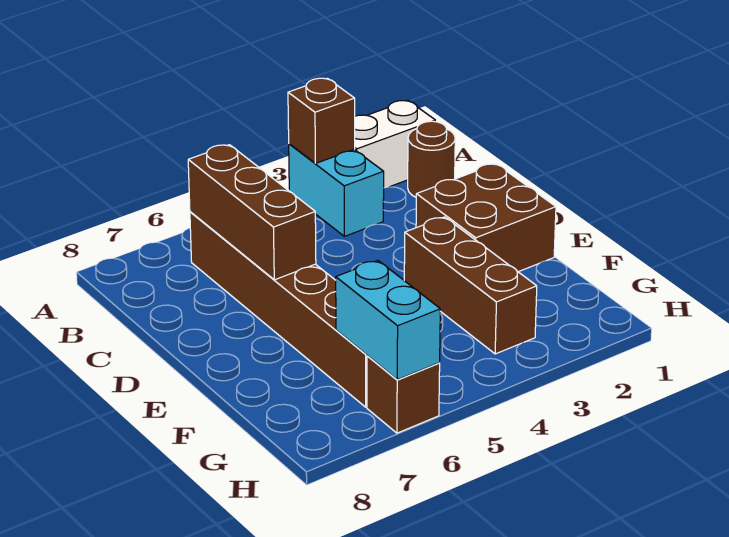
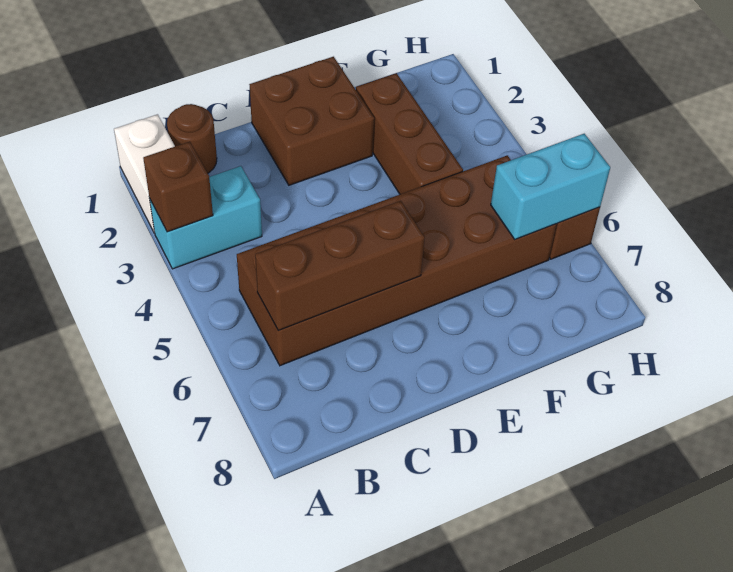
brown 1x6 brick [190,212,367,407] -> brown 2x6 brick [237,155,557,366]
brown 1x3 brick [404,217,537,354] -> brown 1x3 brick turned to [356,73,463,194]

